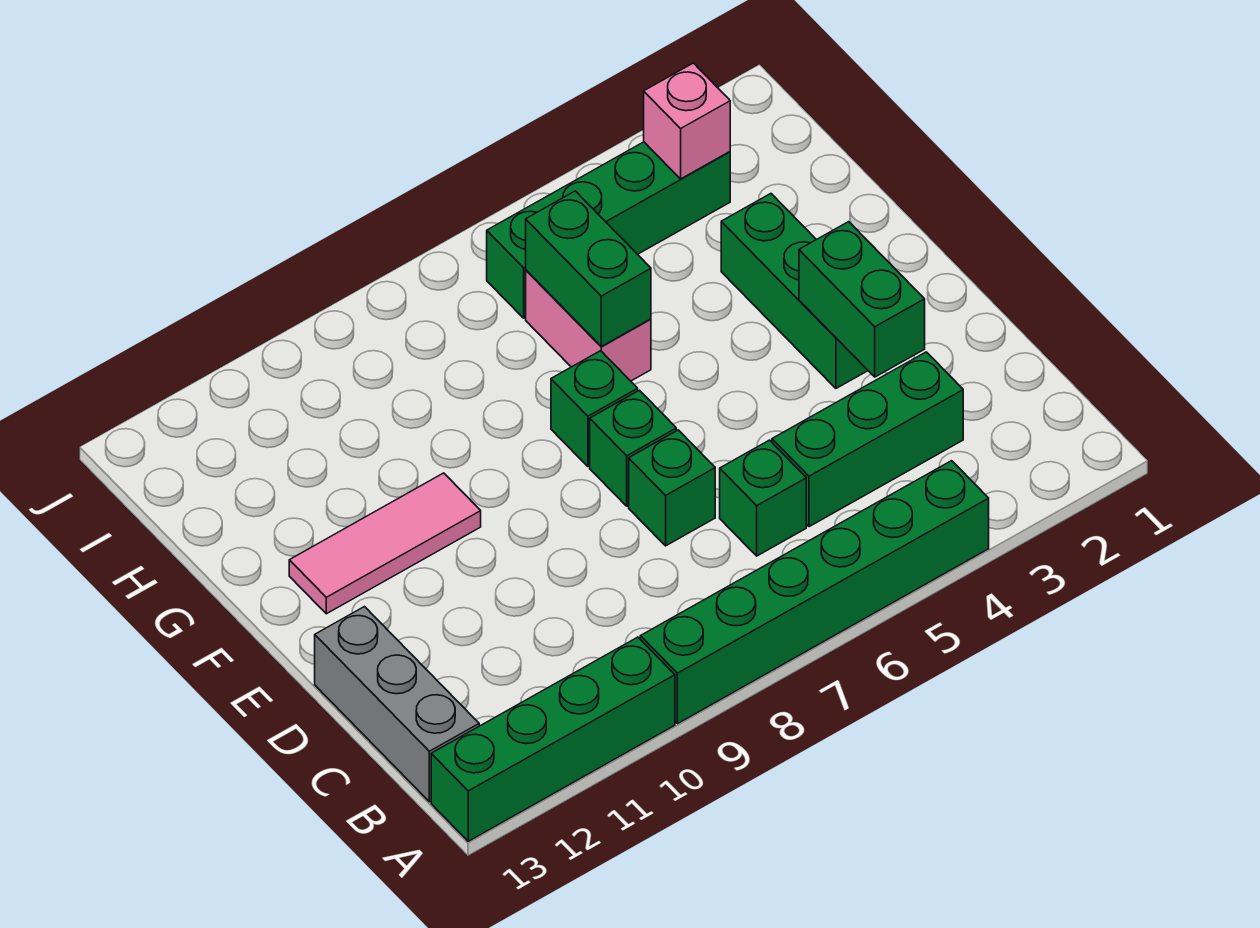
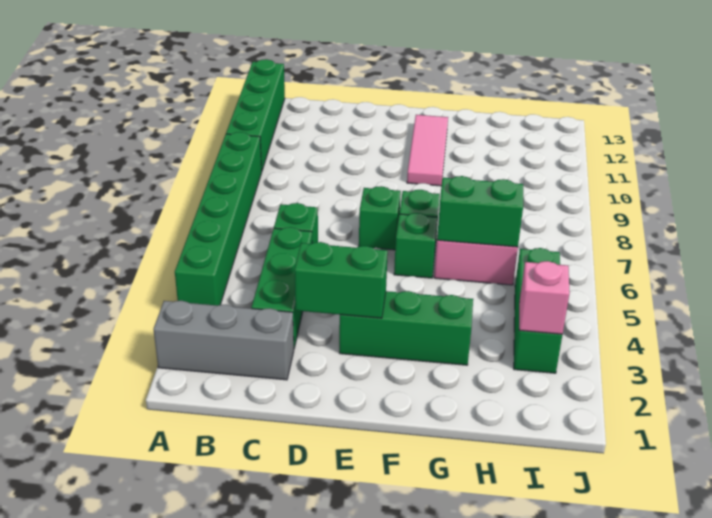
grey 1x3 brick [315,607,479,802] -> grey 1x3 brick moved to [153,301,294,380]
green 1x1 brick [629,430,715,546] -> green 1x1 brick moved to [394,213,437,278]
green 1x4 brick [487,142,730,318] -> green 1x3 brick [514,248,562,373]

